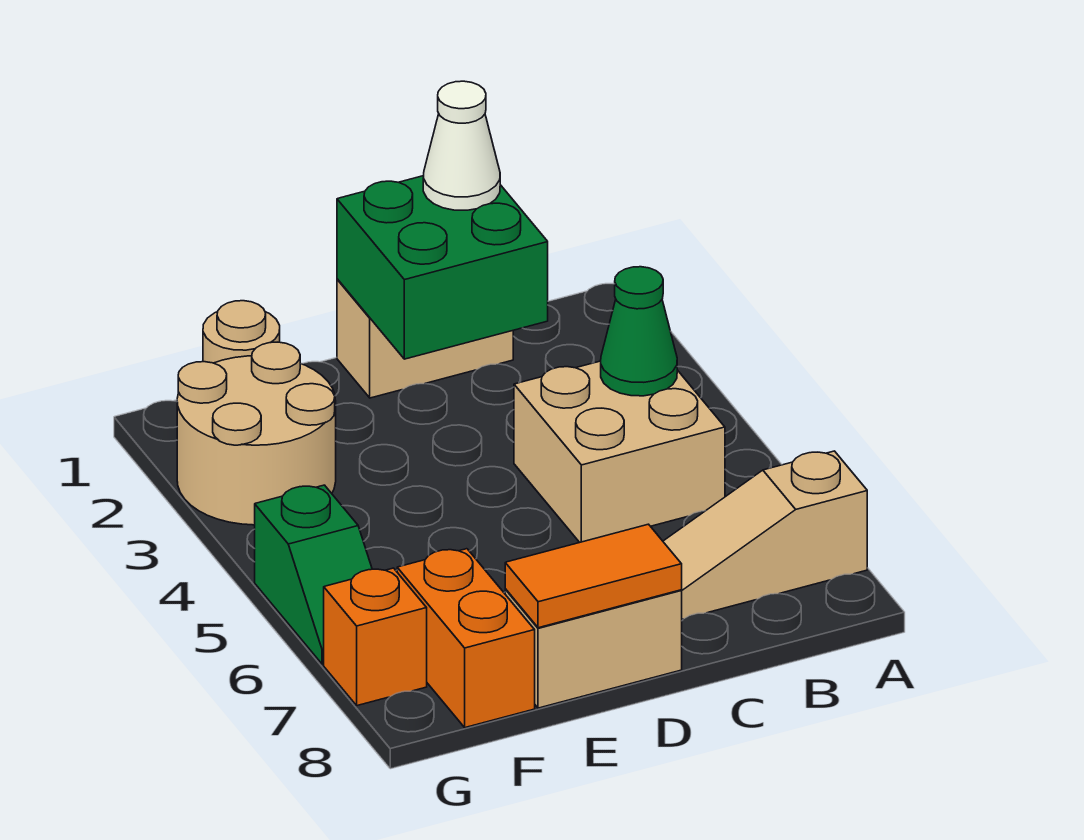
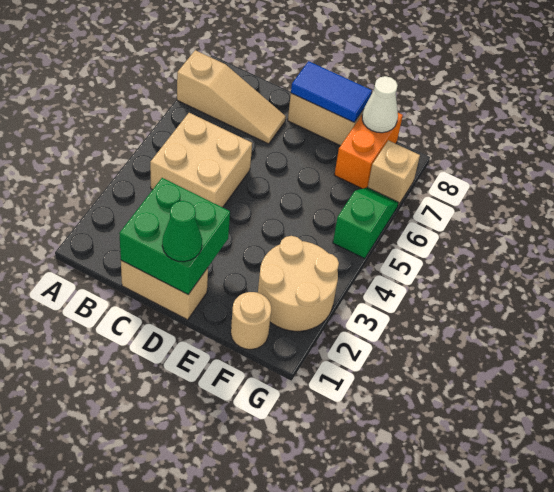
green 1x1 cone [601,267,677,396] -> green 1x1 cone moved to [162,201,202,262]
white 1x1 cone [423,81,500,210] -> white 1x1 cone moved to [362,76,398,133]
orange 1x2 tile [505,524,682,628] -> blue 1x2 tile [291,61,372,122]
orange 1x1 brick [324,568,427,706] -> tan 1x1 brick [368,140,420,205]

